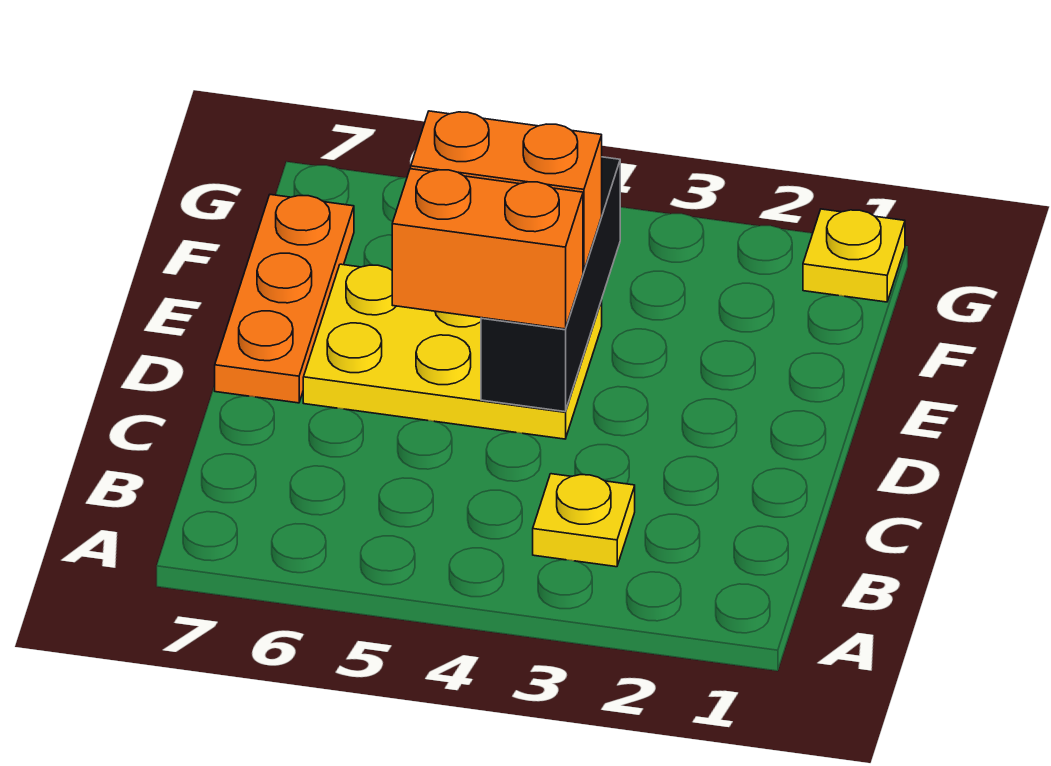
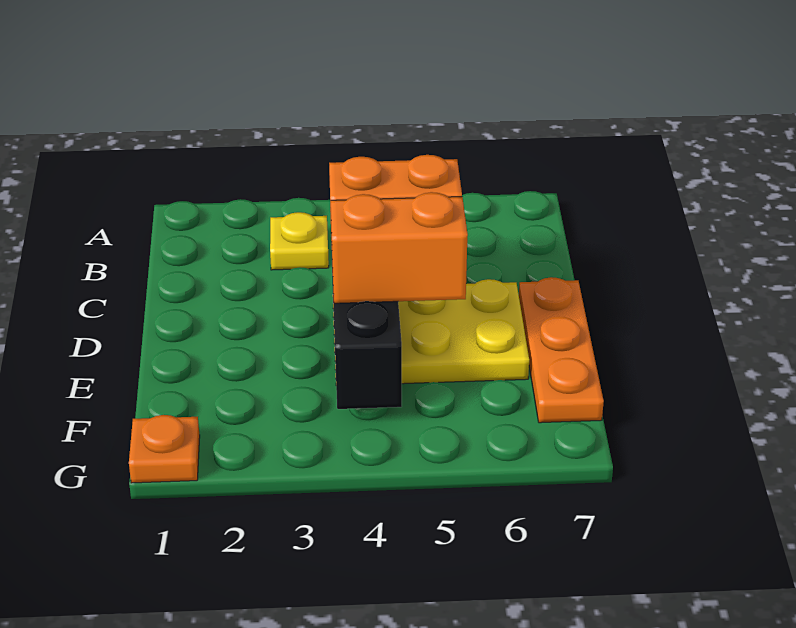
yellow 1x1 plate [803,209,905,302] -> orange 1x1 plate [129,415,200,483]

